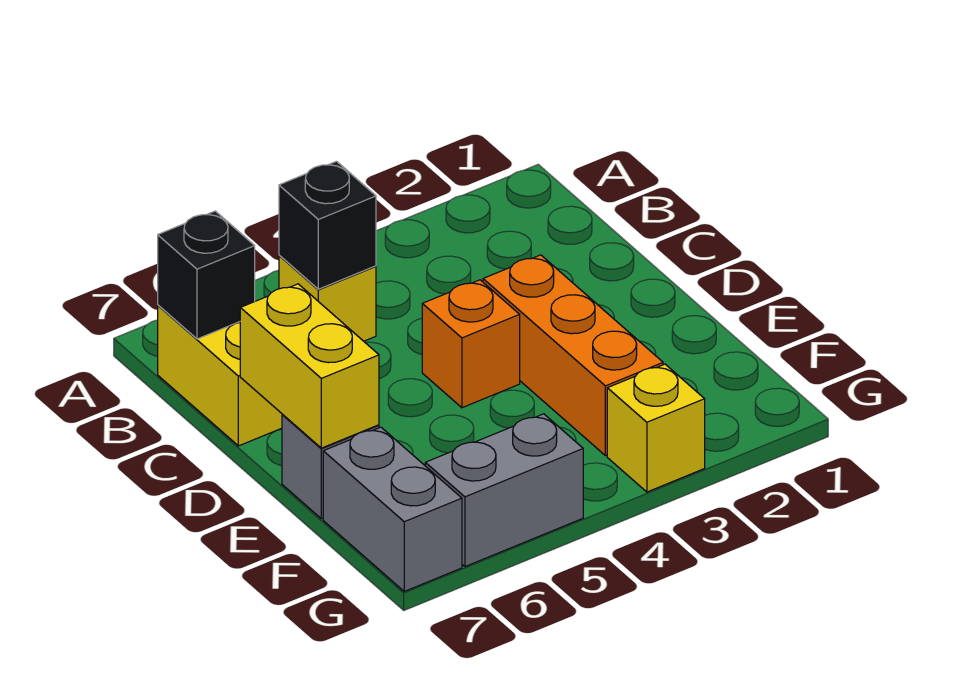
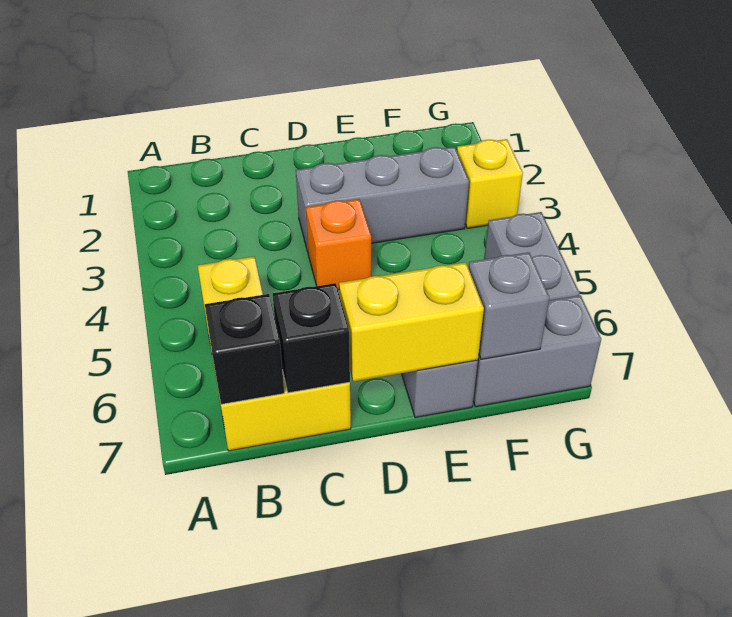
black 1x1 brick [279,161,376,289] -> black 1x1 brick moved to [273,283,350,393]
orange 1x3 brick [483,255,663,456] -> grey 1x3 brick [296,147,469,251]
none -> grey 1x1 brick [468,252,549,359]

